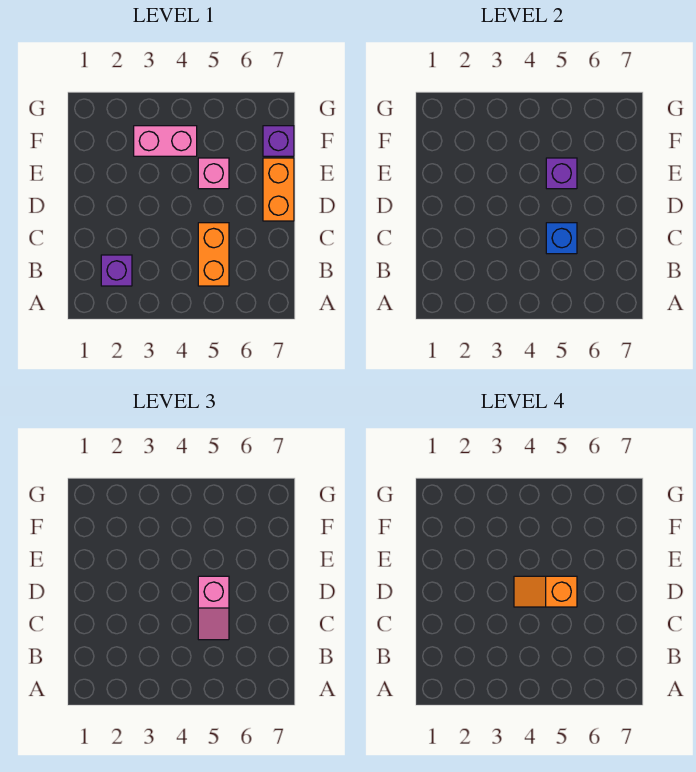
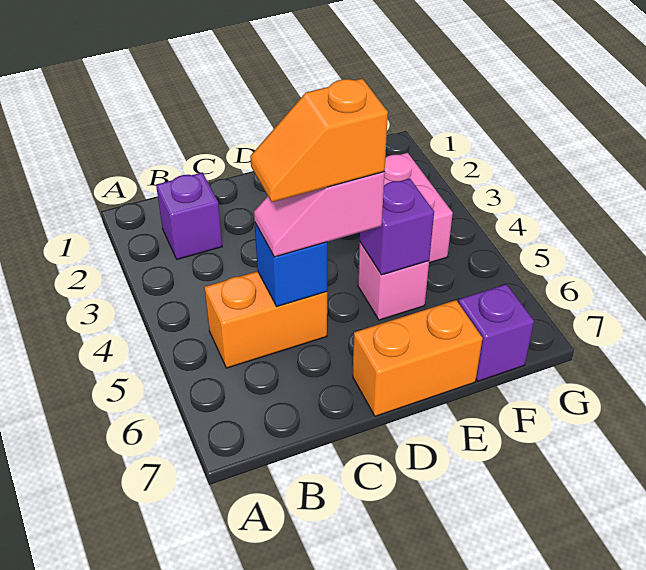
orange 1x2 slope [514,576,577,607] -> orange 1x2 slope turned to [250,79,388,202]

